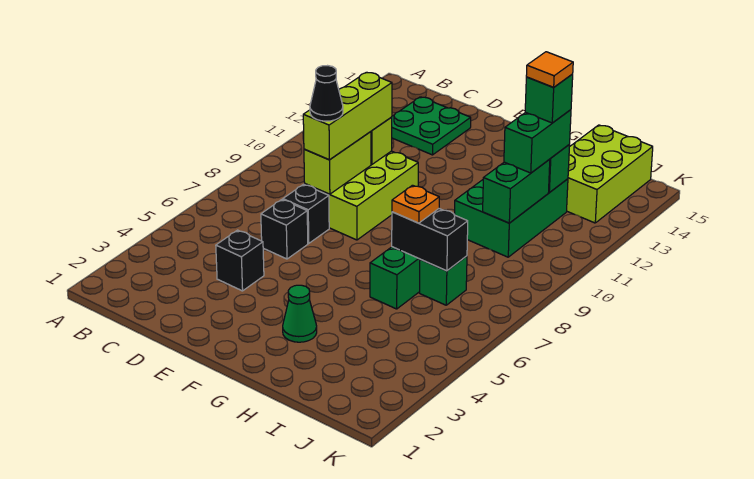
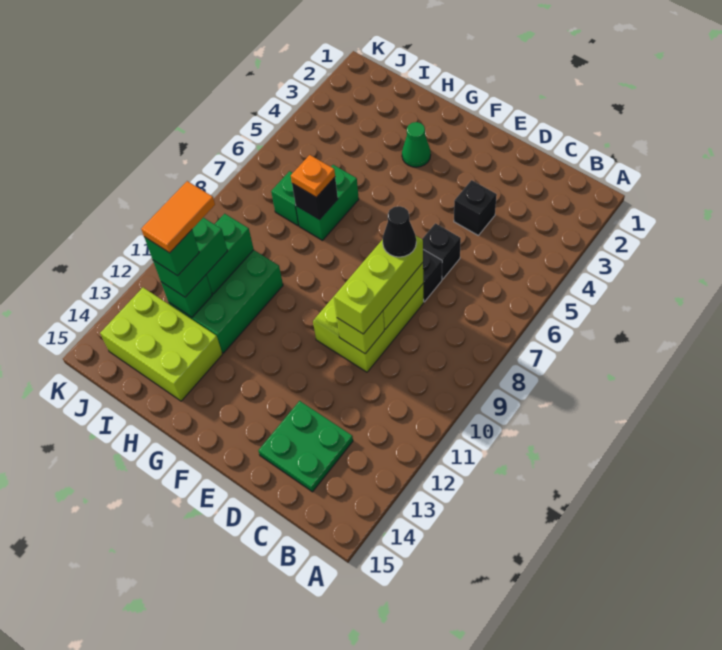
black 1x2 brick [392,209,468,271] -> black 1x1 brick [292,177,338,219]
orange 1x1 tile [526,52,573,87] -> orange 1x2 tile [141,181,215,253]
lime 2x3 brick [567,125,653,223] -> lime 2x3 brick turned to [100,288,222,401]

